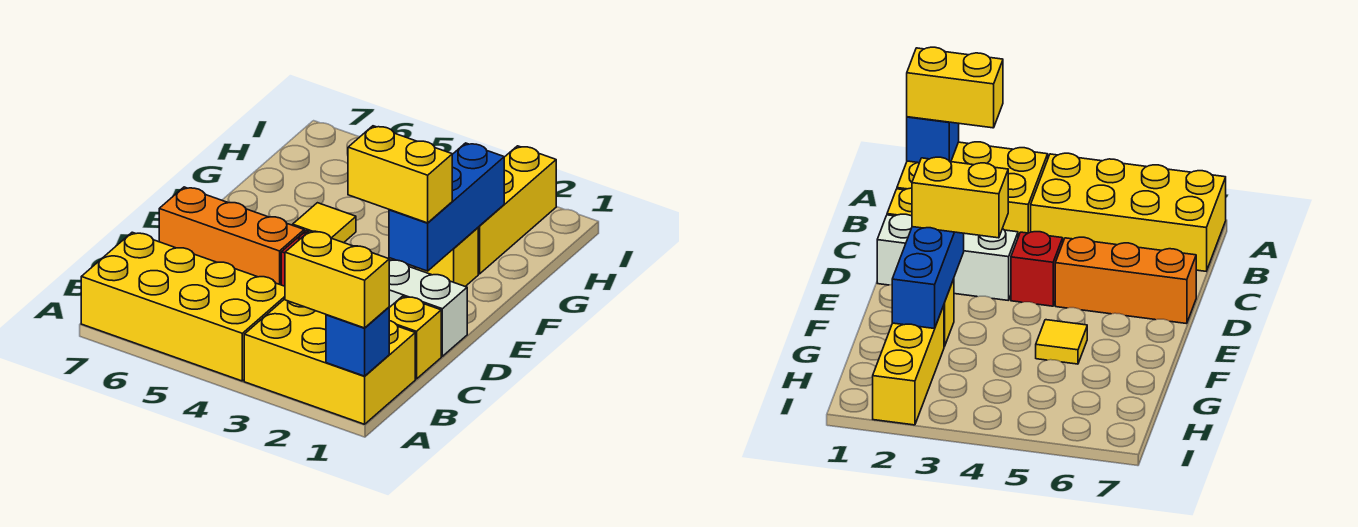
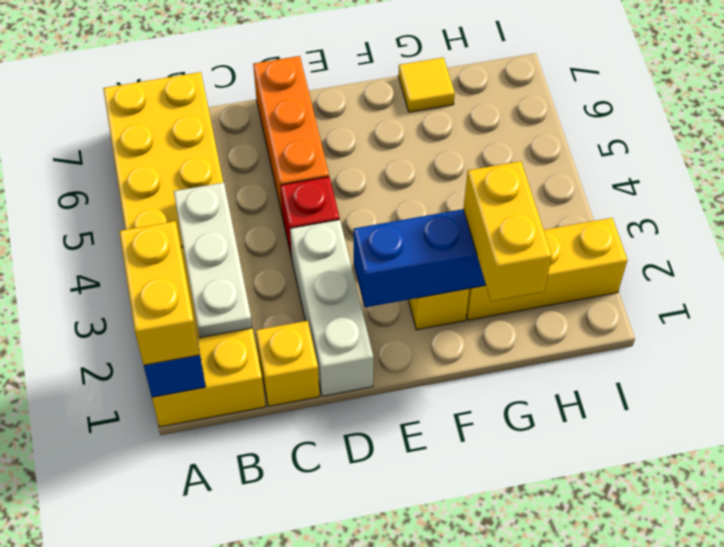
none -> white 1x3 plate [174,182,252,338]
yellow 1x2 brick [348,126,452,223] -> yellow 1x2 brick moved to [463,161,552,301]
yellow 1x1 tile [293,203,356,243] -> yellow 1x1 tile moved to [398,57,455,112]

